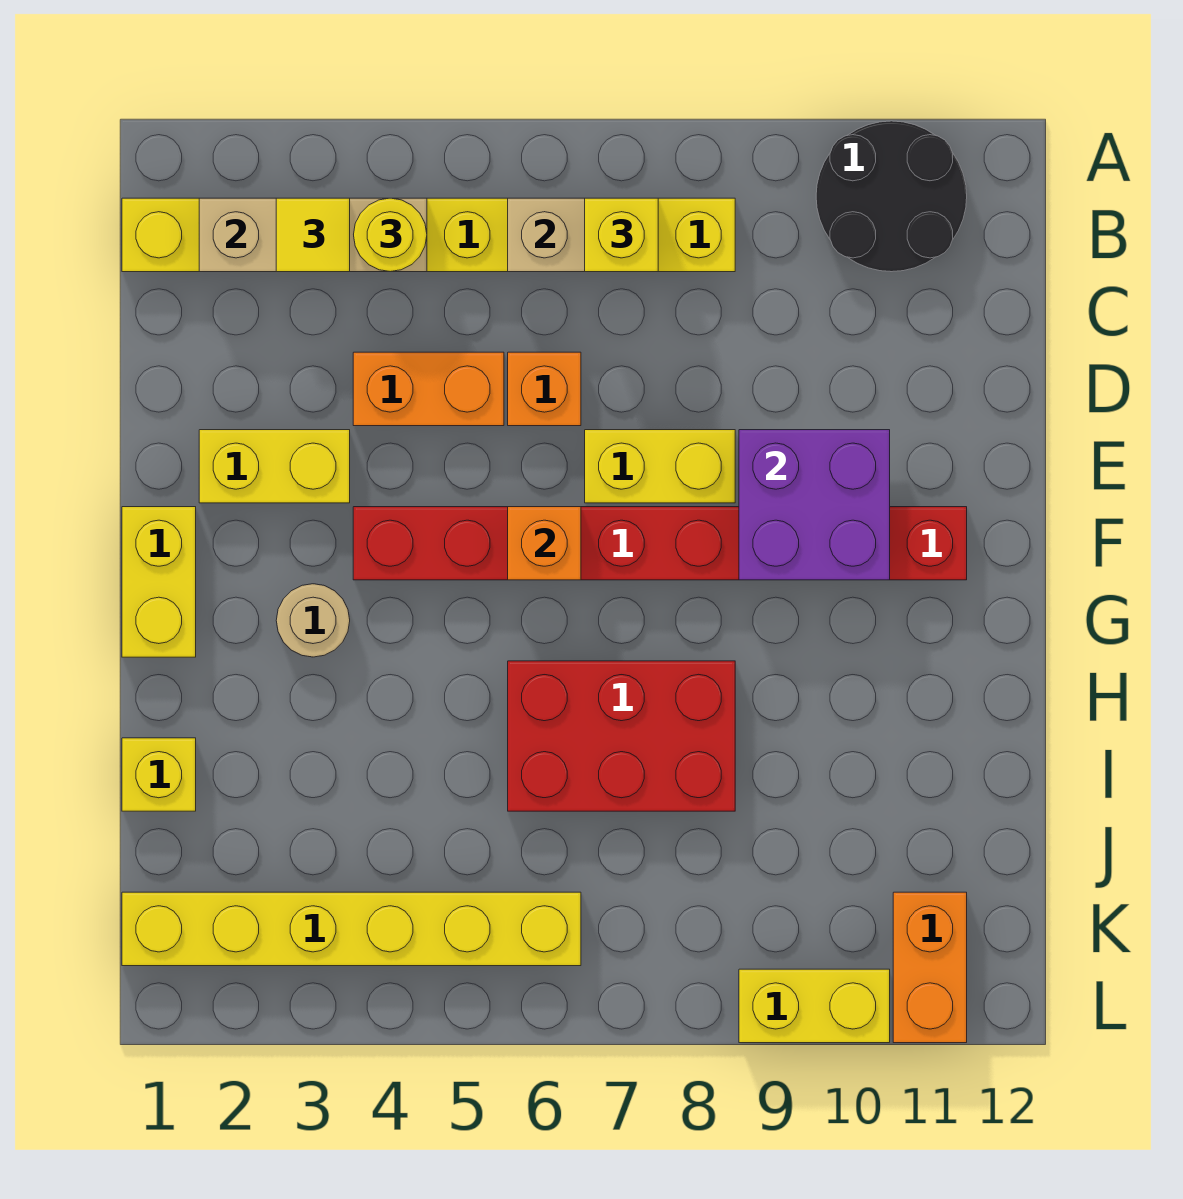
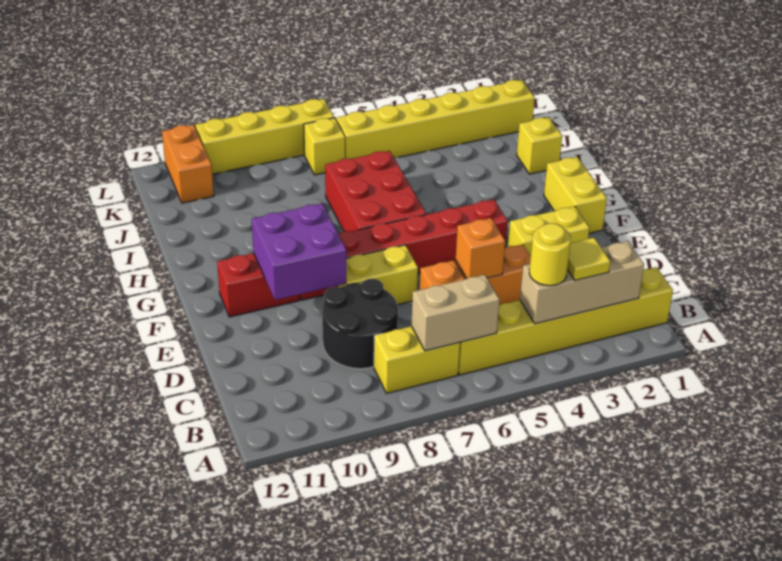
black 2x2 round brick [816,121,967,272] -> black 2x2 round brick moved to [322,279,398,369]
yellow 1x1 brick [585,198,658,272] -> yellow 1x1 brick moved to [304,118,345,175]
orange 1x1 brick [508,507,581,580] -> orange 1x1 brick moved to [456,218,505,278]
tan 1x1 round brick [276,584,350,657] -> none
red 2x3 brick [508,661,735,811] -> red 2x3 brick turned to [325,151,426,232]
yellow 1x2 brick [739,969,890,1043] -> yellow 1x4 brick [195,99,334,174]

